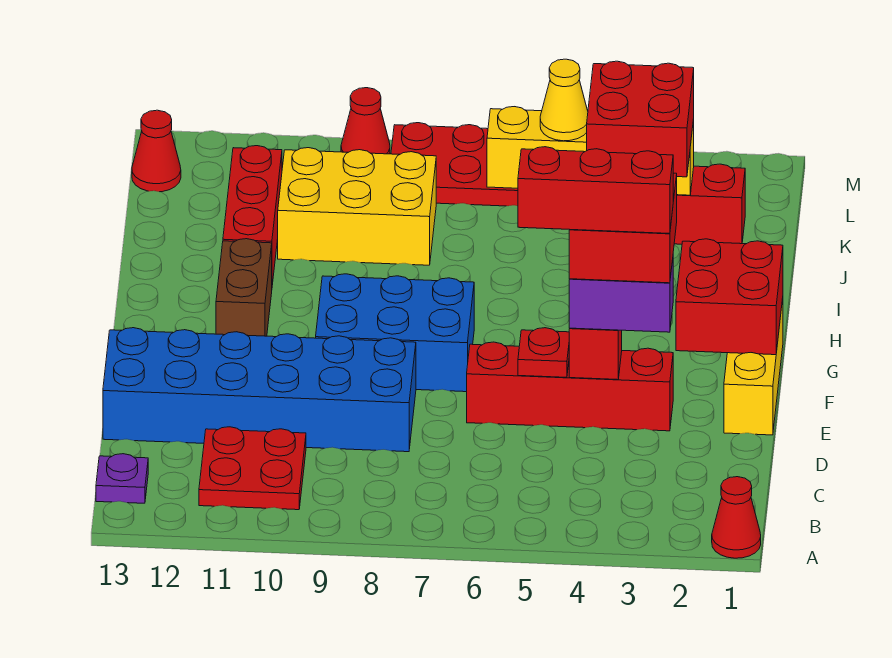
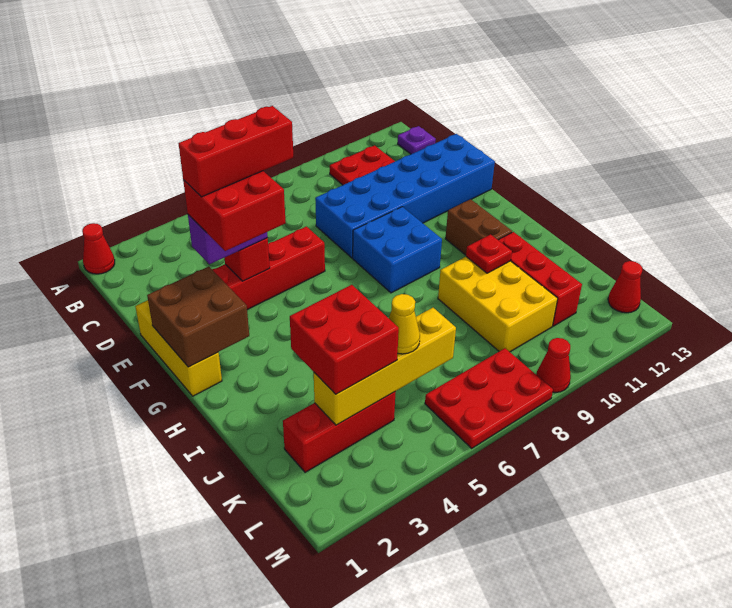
red 1x1 plate [518,328,569,377] -> red 1x1 plate moved to [466,234,512,273]
red 2x2 brick [676,239,783,355] -> brown 2x2 brick [147,267,249,367]
blue 2x3 brick [316,274,474,392] -> blue 2x2 brick [353,207,442,293]
yellow 2x3 brick [278,148,436,265] -> yellow 2x3 brick turned to [438,257,558,352]

